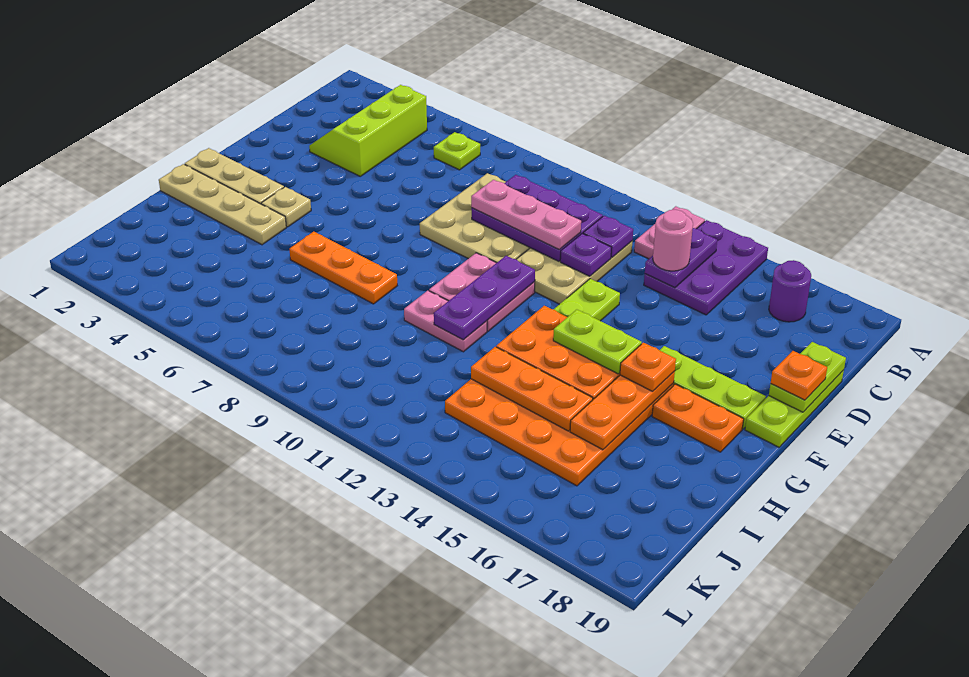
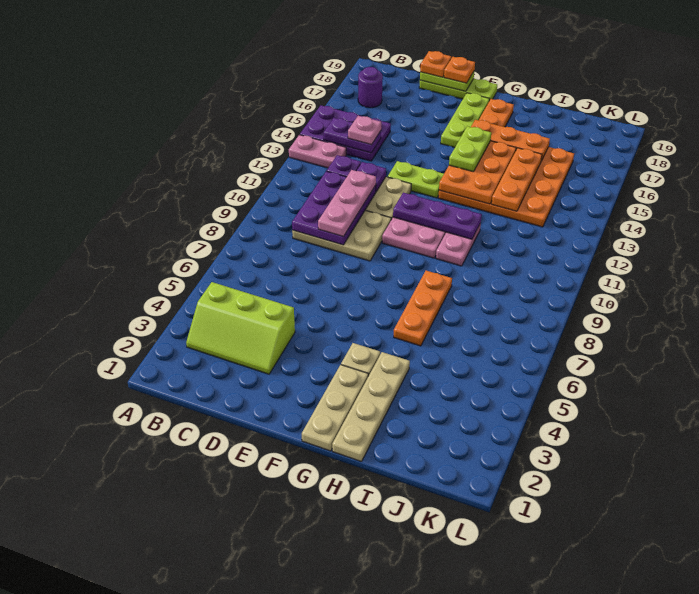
lime 1x1 plate [434,132,480,170] -> none
tan 3x3 plate [420,173,530,263] -> tan 2x3 plate [292,211,391,261]
pink 1x1 round brick [653,210,693,271] -> pink 1x1 plate [348,116,381,145]
orange 1x1 plate [620,343,676,391] -> orange 1x1 plate moved to [420,51,451,77]

